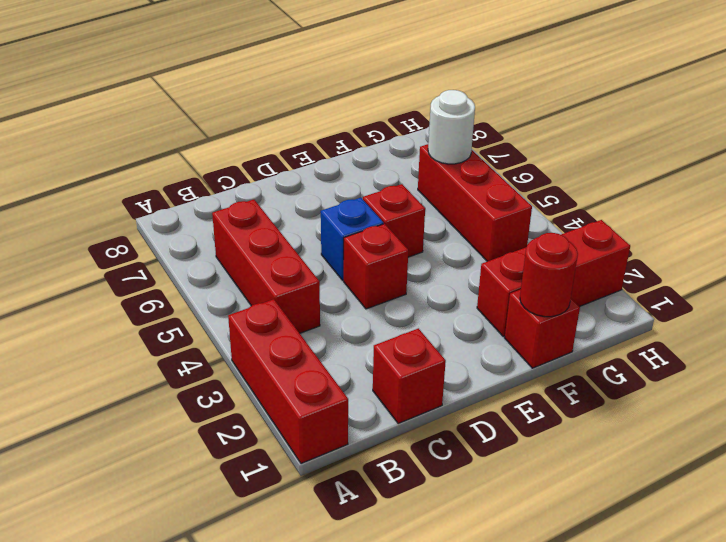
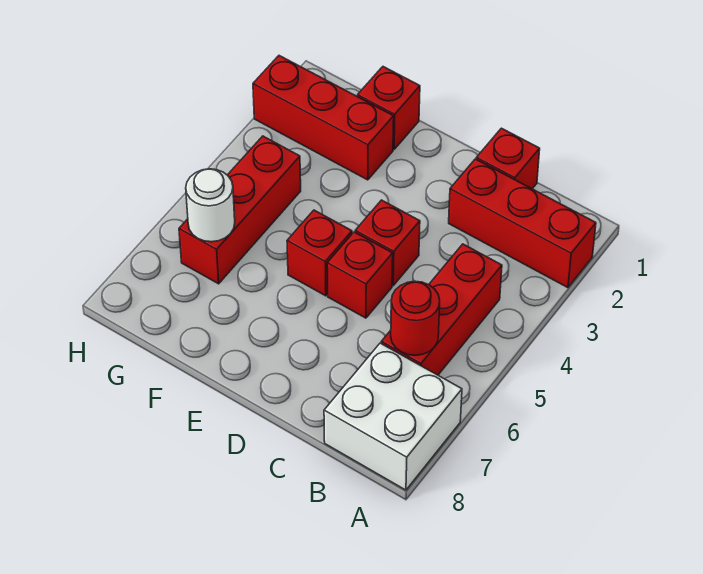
red 1x3 brick [228,299,348,463] -> red 1x3 brick turned to [449,159,596,288]
none -> white 2x2 brick [324,343,462,490]
blue 1x1 brick [321,198,384,280] -> red 1x1 brick [327,232,393,318]
red 1x1 round brick [520,233,578,317] -> red 1x1 round brick moved to [391,281,440,355]

